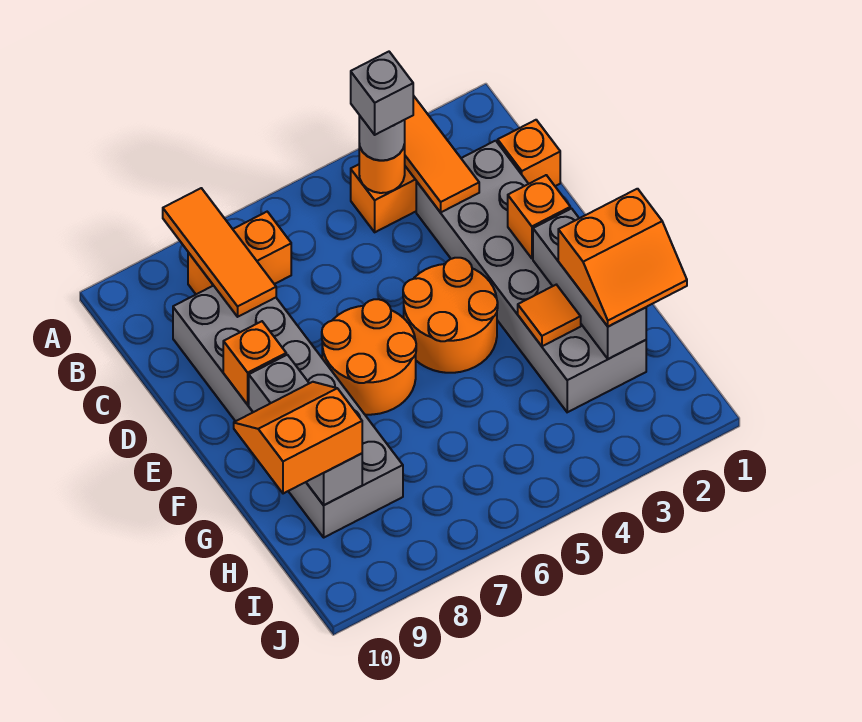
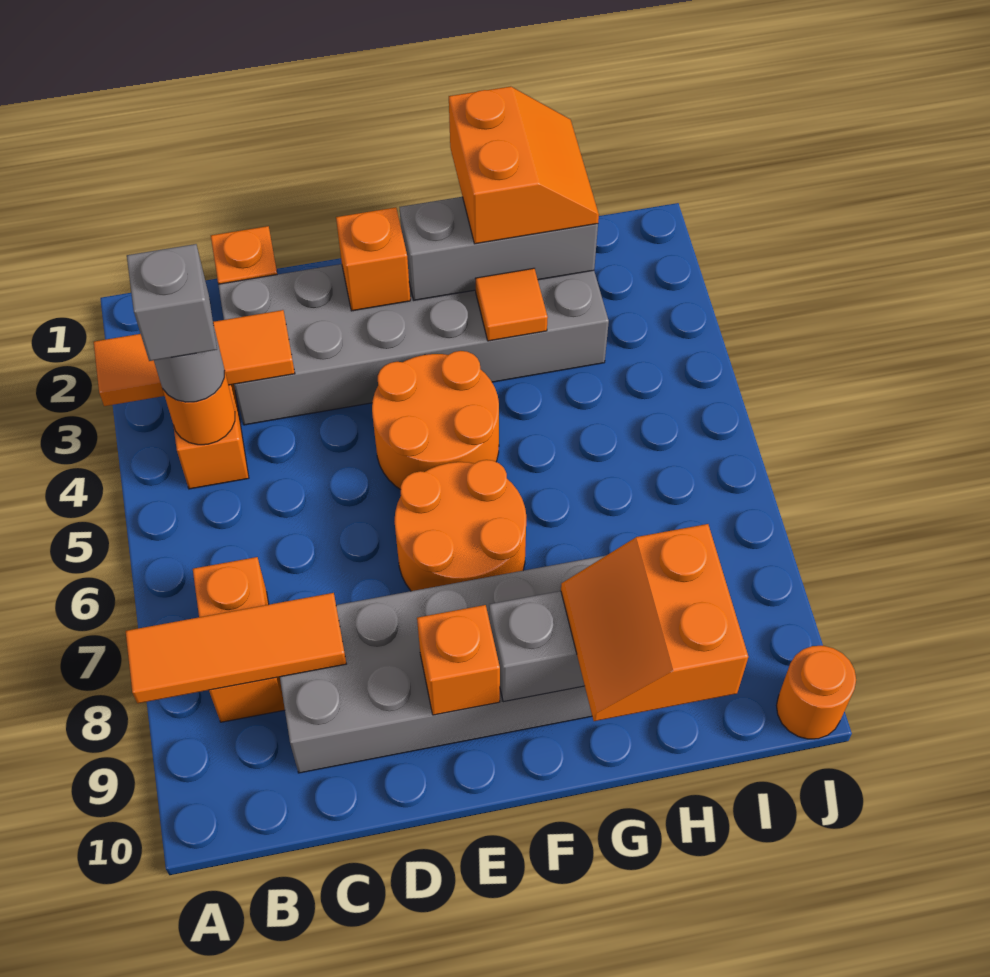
none -> orange 1x1 round brick [777,646,856,739]

